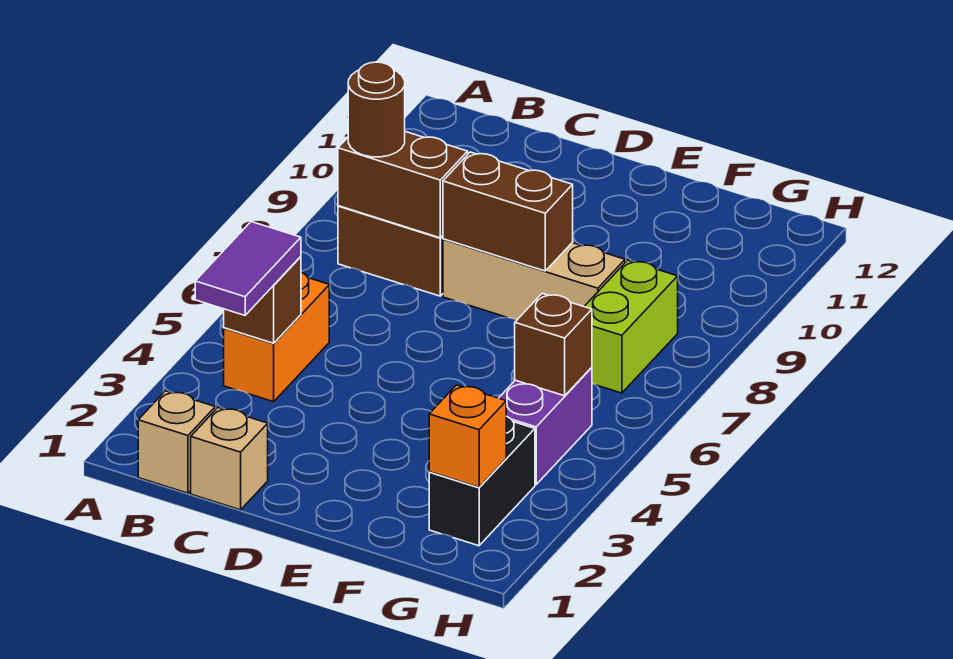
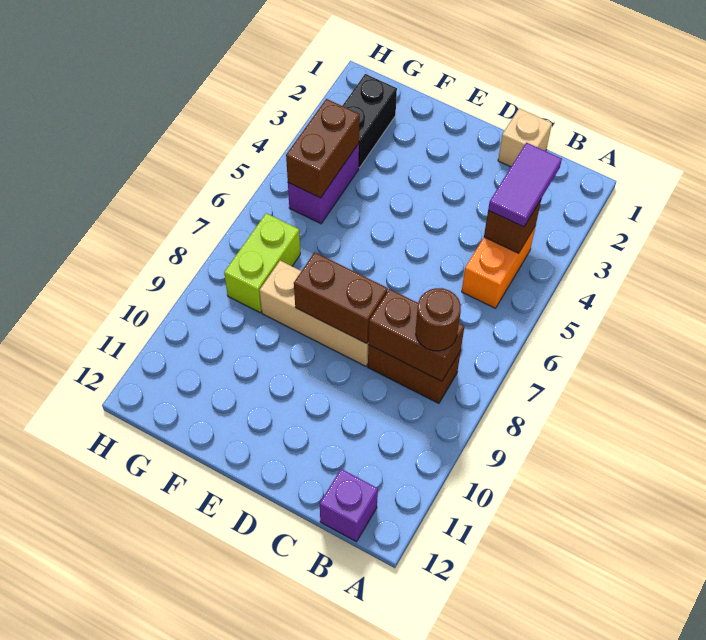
tan 1x1 brick [138,391,215,493] -> none
none -> purple 1x1 brick [320,469,378,542]
orange 1x1 brick [429,385,506,487] -> none
brown 1x1 brick [515,294,592,396] -> brown 1x2 brick [286,99,360,198]

